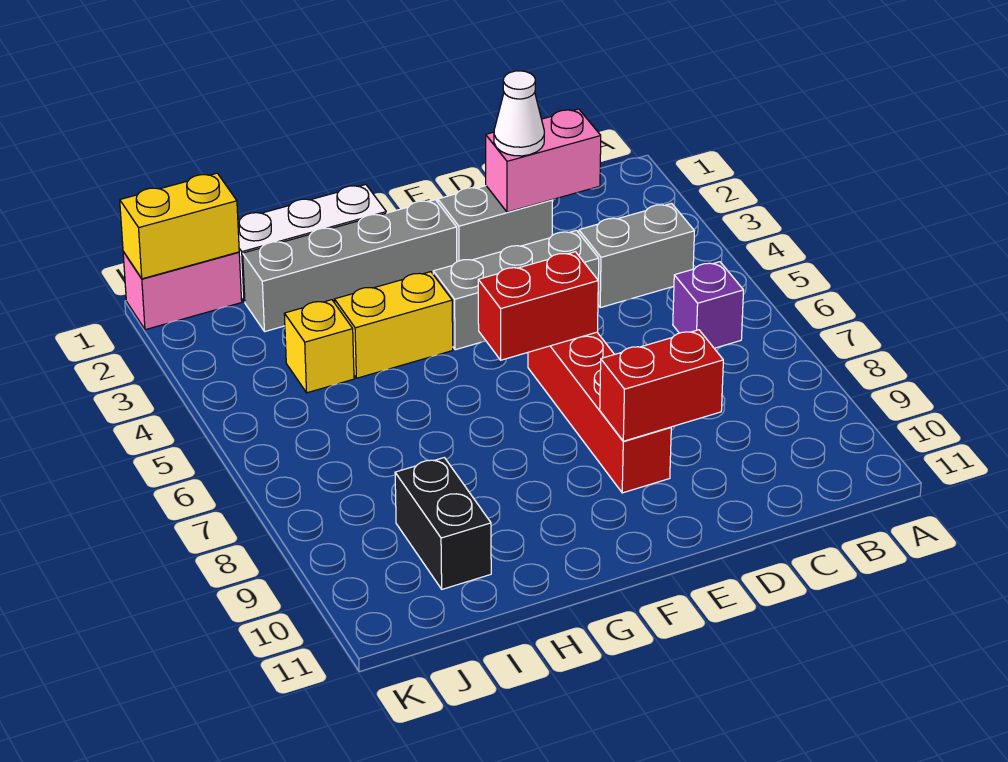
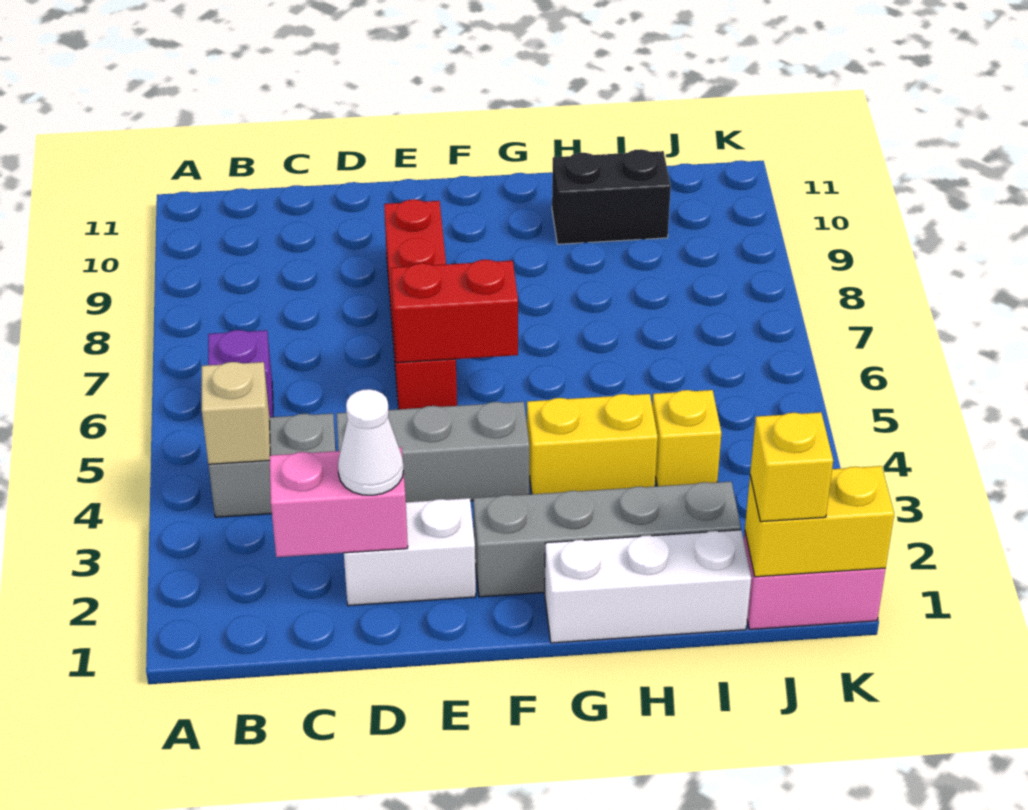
none -> tan 1x1 brick [202,362,270,464]
grey 1x2 brick [438,186,553,262] -> white 1x2 brick [344,498,476,606]
red 1x2 brick [600,330,723,441] -> none
black 1x2 brick [395,458,491,589] -> black 1x2 brick turned to [552,149,671,244]
none -> yellow 1x1 brick [750,412,833,522]

